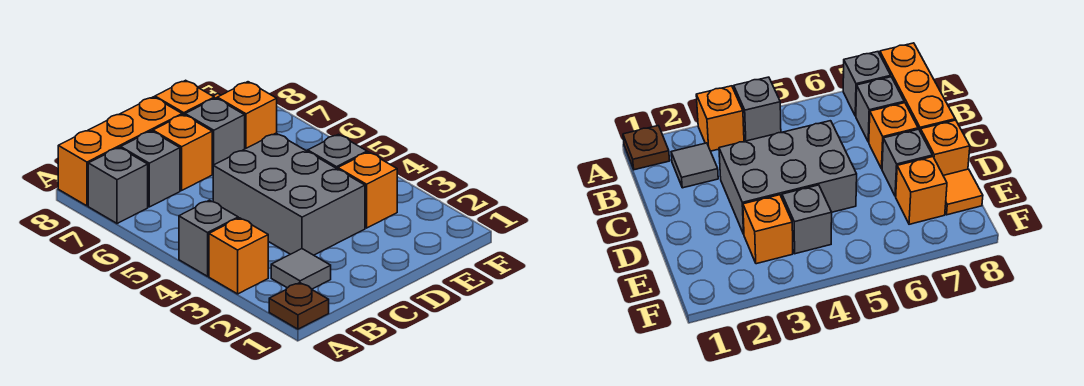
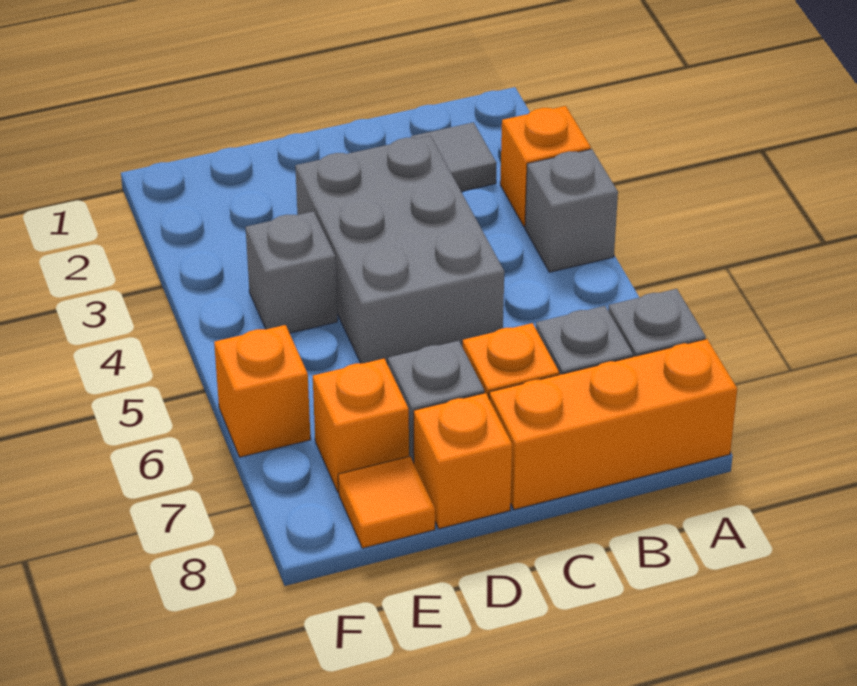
brown 1x1 plate [269,283,329,329] -> none
orange 1x1 brick [338,152,397,228] -> orange 1x1 brick moved to [214,325,311,457]

